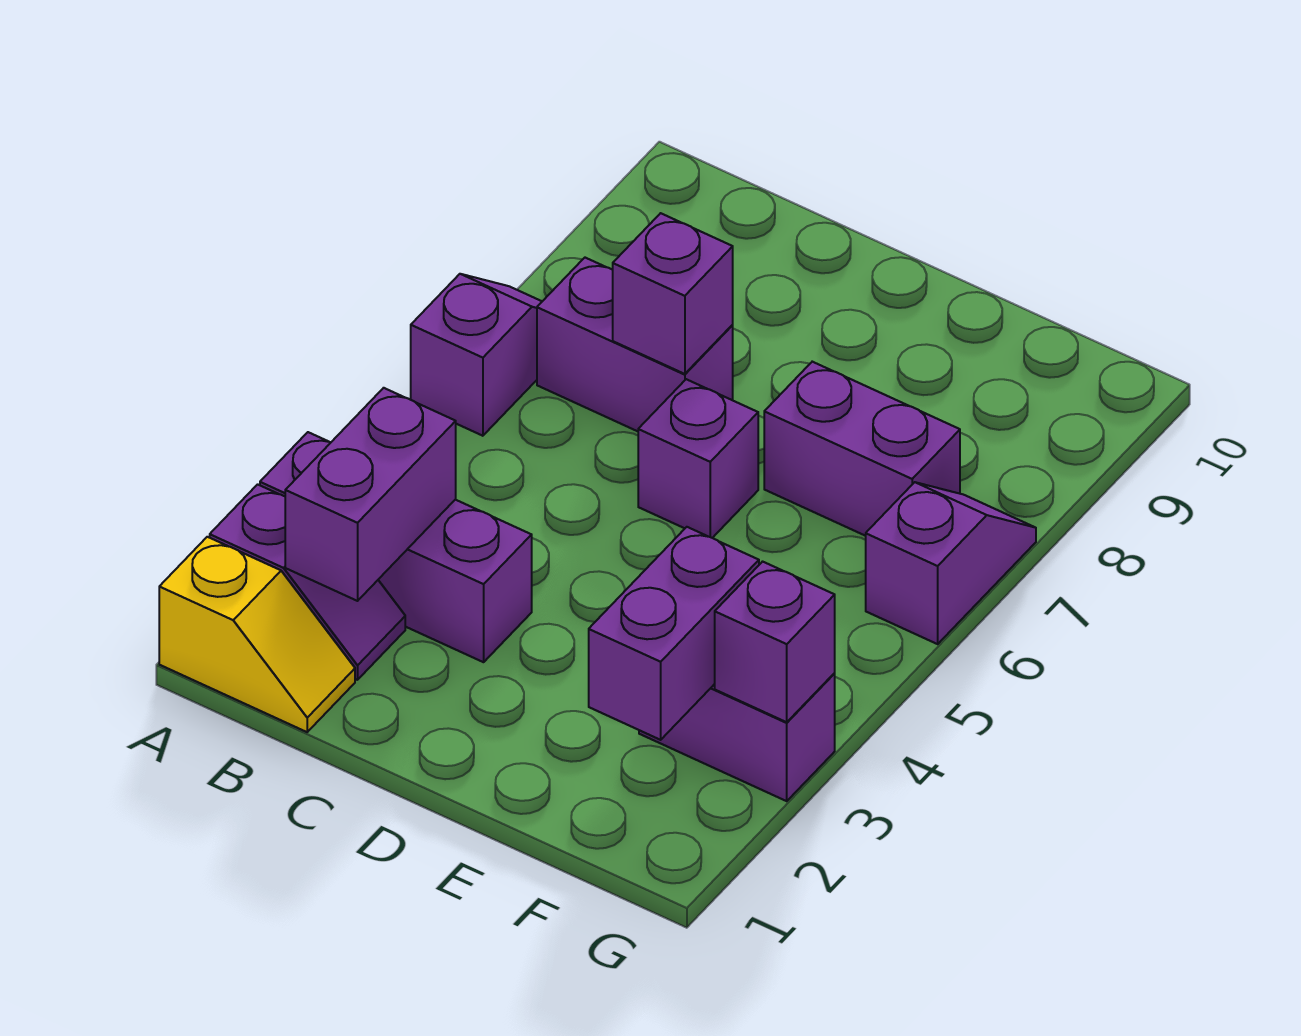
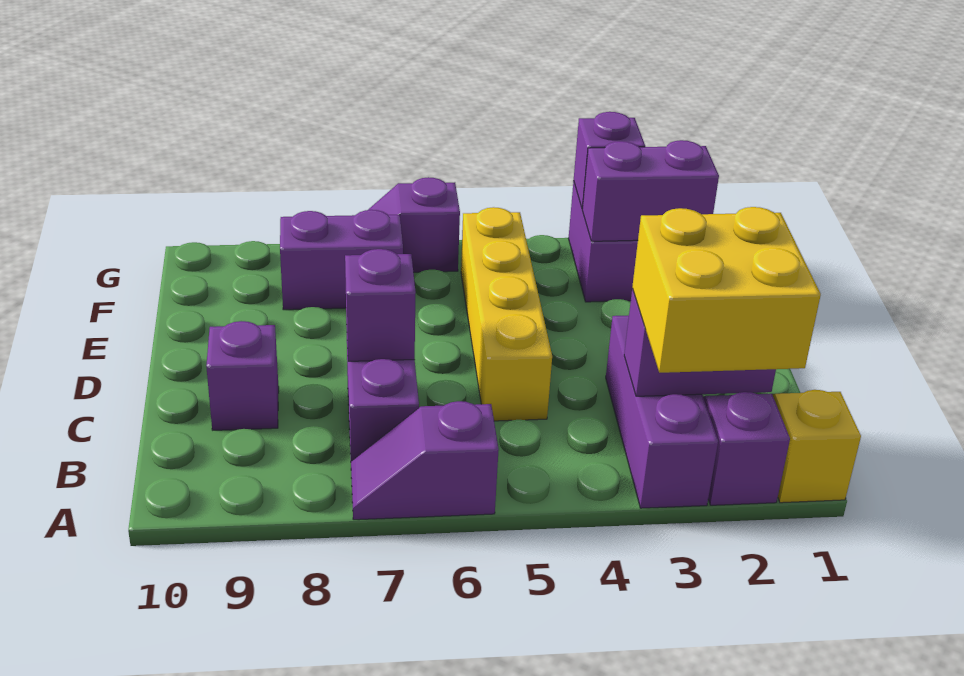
none -> yellow 2x2 brick [632,207,821,373]
none -> yellow 1x4 brick [461,207,552,421]
purple 1x1 brick [638,379,758,538] -> purple 1x1 brick moved to [206,321,279,430]
purple 1x2 brick [764,362,960,536] -> purple 1x2 brick turned to [280,210,403,310]

